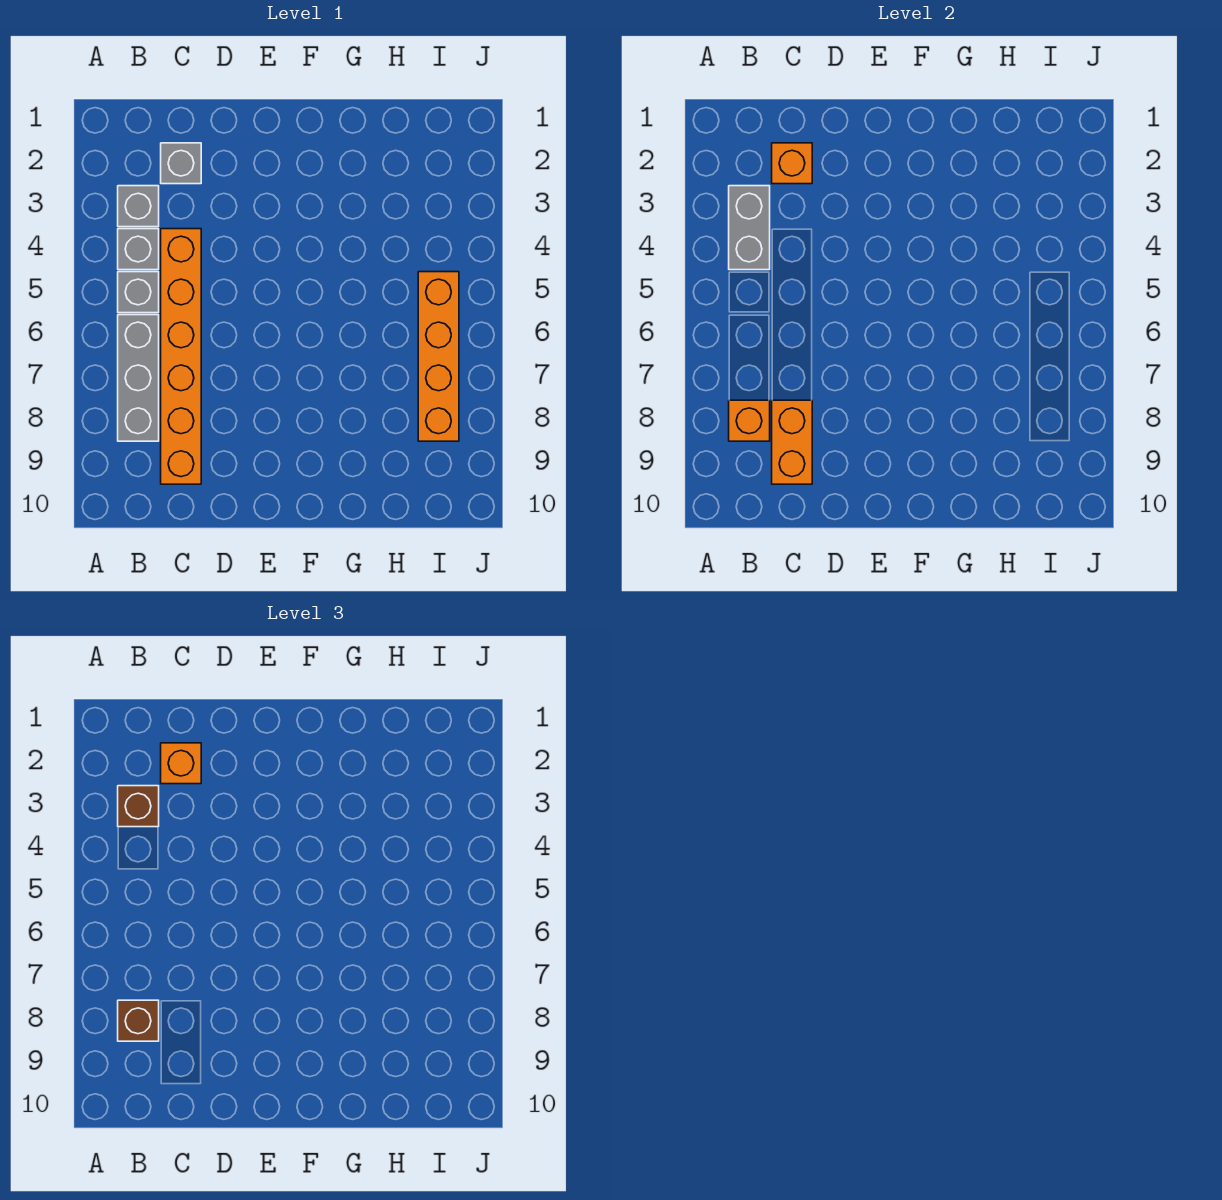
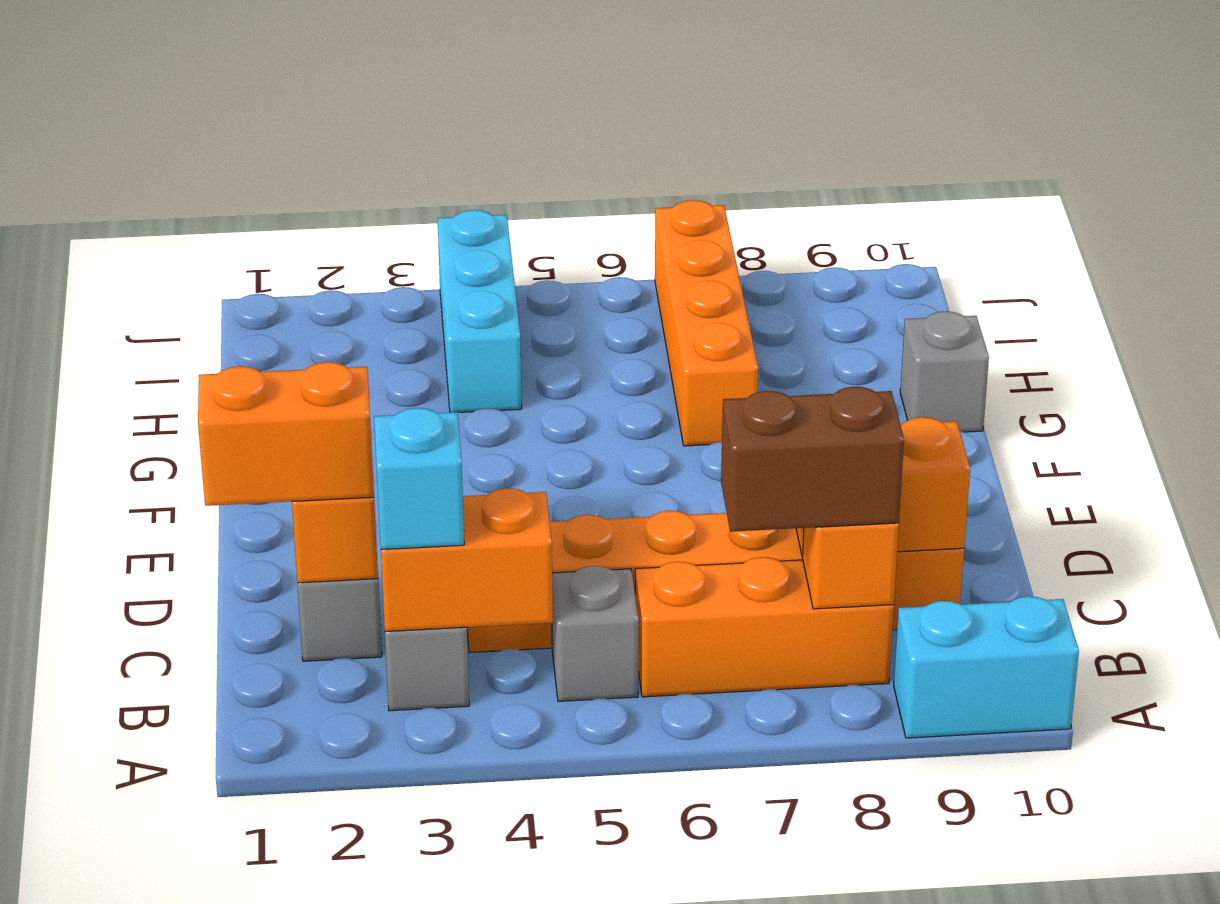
none -> cyan 1x2 brick [894,596,1079,738]
grey 1x2 brick [729,186,770,270] -> orange 1x2 brick [381,488,553,632]
brown 1x1 brick [118,786,159,827] -> cyan 1x1 brick [374,408,464,550]
grey 1x1 brick [118,229,159,270] -> grey 1x1 brick moved to [900,311,989,432]
grey 1x3 brick [118,315,159,441] -> orange 1x3 brick [635,557,894,697]
brown 1x1 brick [118,1000,159,1041] -> brown 1x2 brick [721,387,904,532]
orange 1x1 brick [161,743,201,784] -> orange 1x2 brick [198,362,374,506]
none -> cyan 1x3 brick [438,210,522,412]
orange 1x4 brick [418,272,459,441] -> orange 1x4 brick turned to [655,200,758,446]

